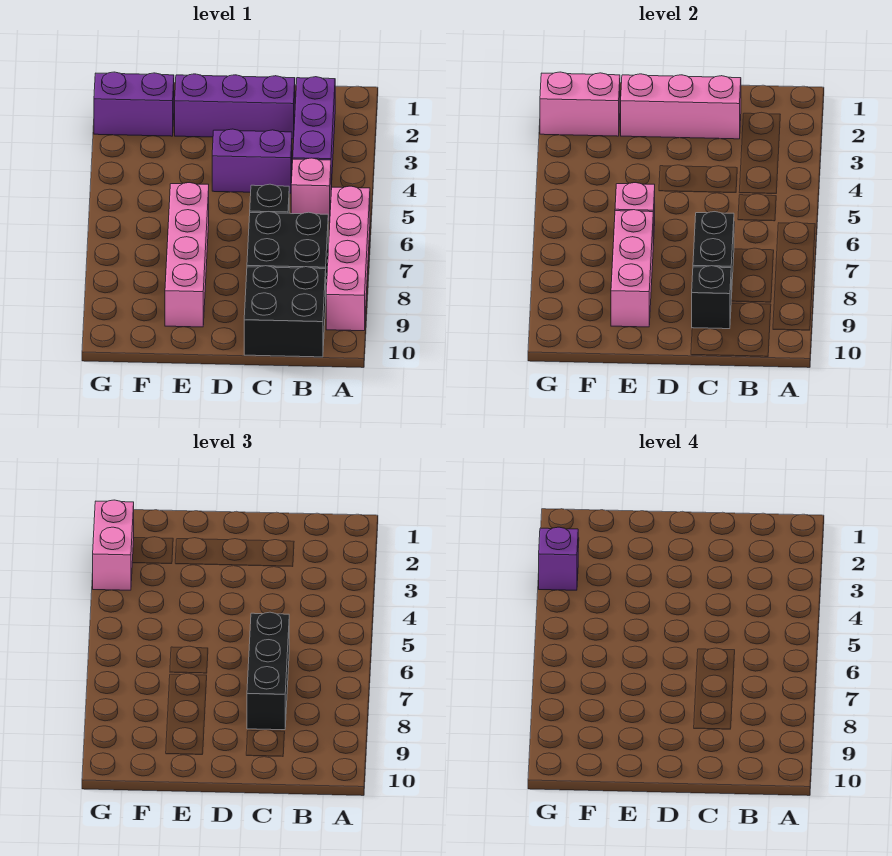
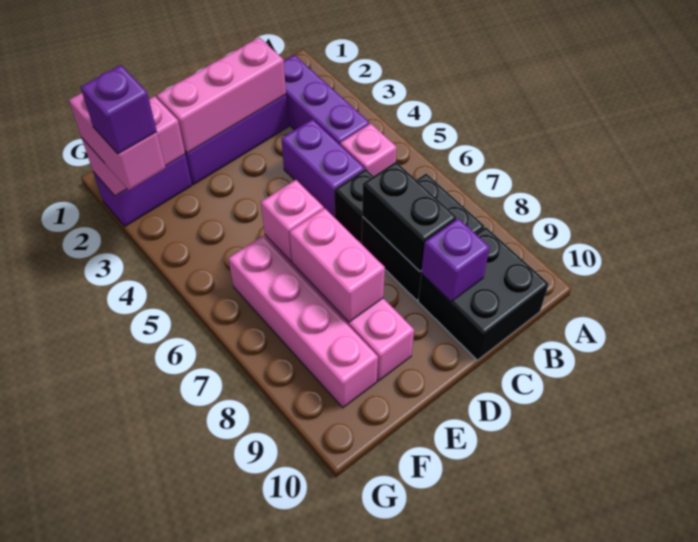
pink 1x4 brick [326,186,370,331] -> pink 1x4 brick moved to [228,236,378,408]
purple 1x2 brick [212,129,292,193] -> purple 1x2 brick turned to [281,119,364,218]
black 1x3 brick [247,612,289,730] -> none
black 1x1 brick [692,266,731,329] -> purple 1x1 brick [421,218,490,302]
pink 1x3 brick [611,210,653,327] -> pink 1x2 brick [289,208,385,322]

